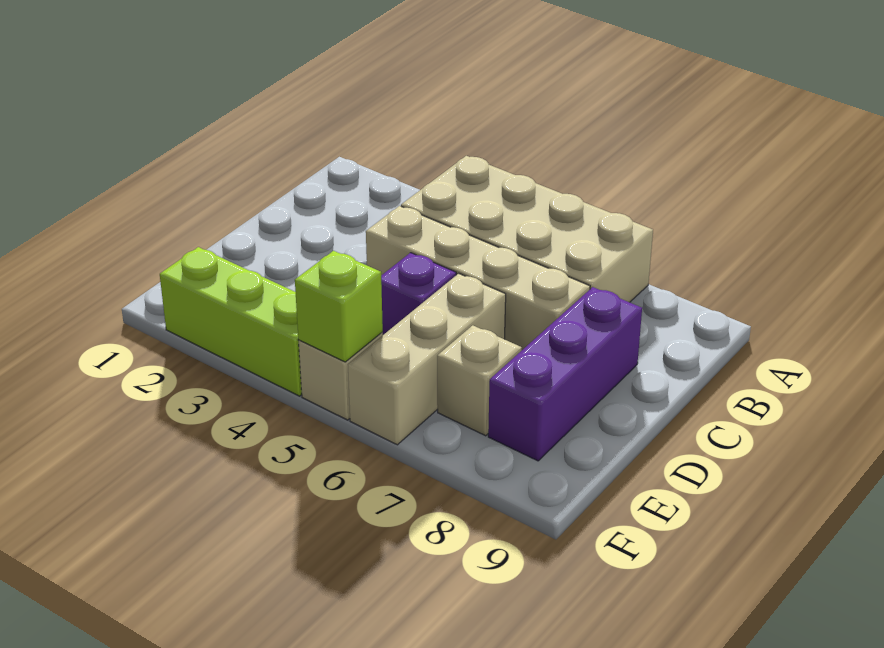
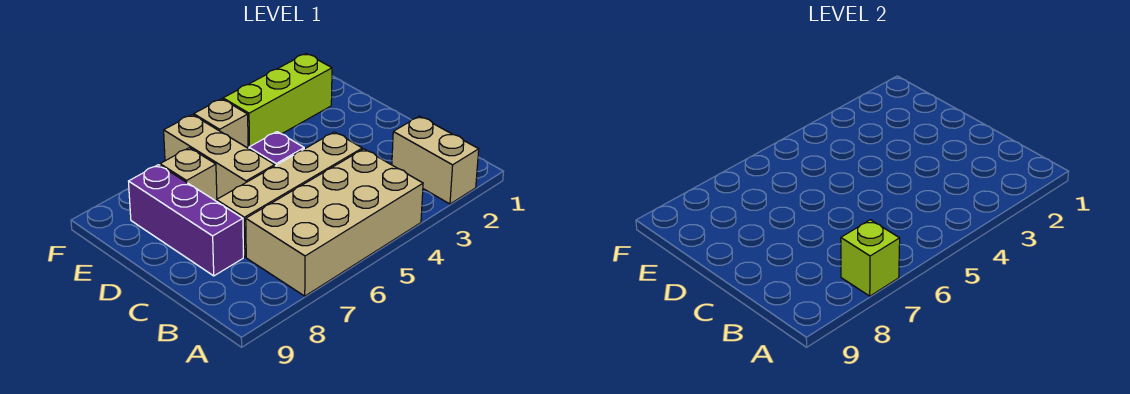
none -> tan 1x2 brick [392,116,479,204]
lime 1x1 brick [295,251,383,362] -> lime 1x1 brick moved to [841,220,900,296]

